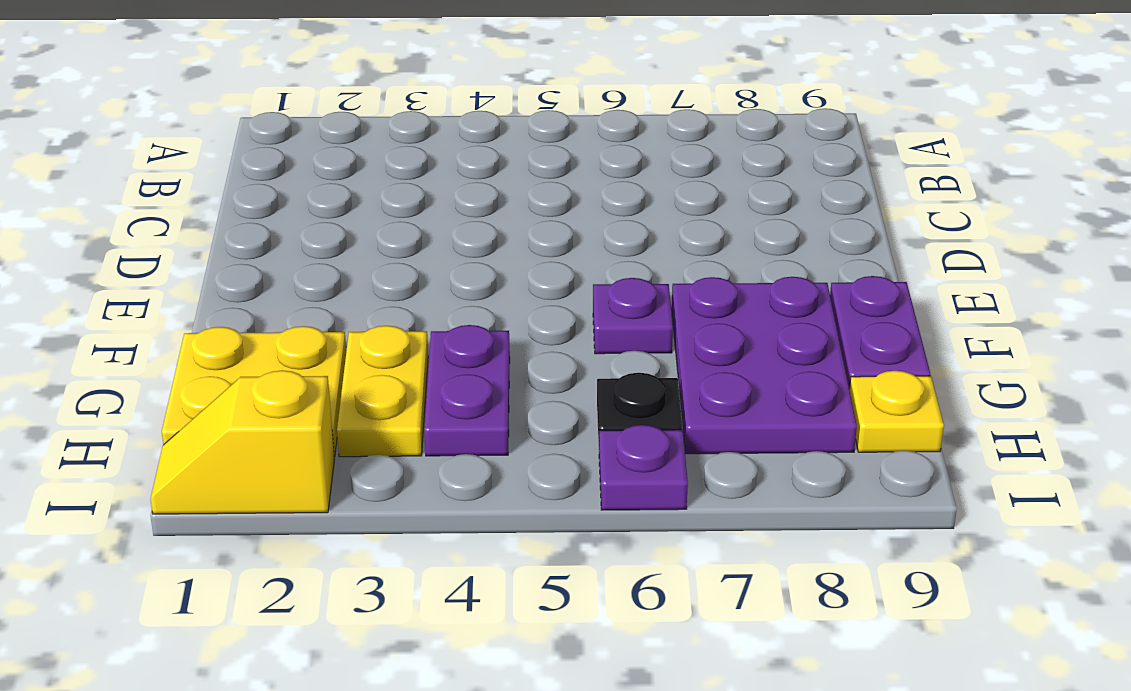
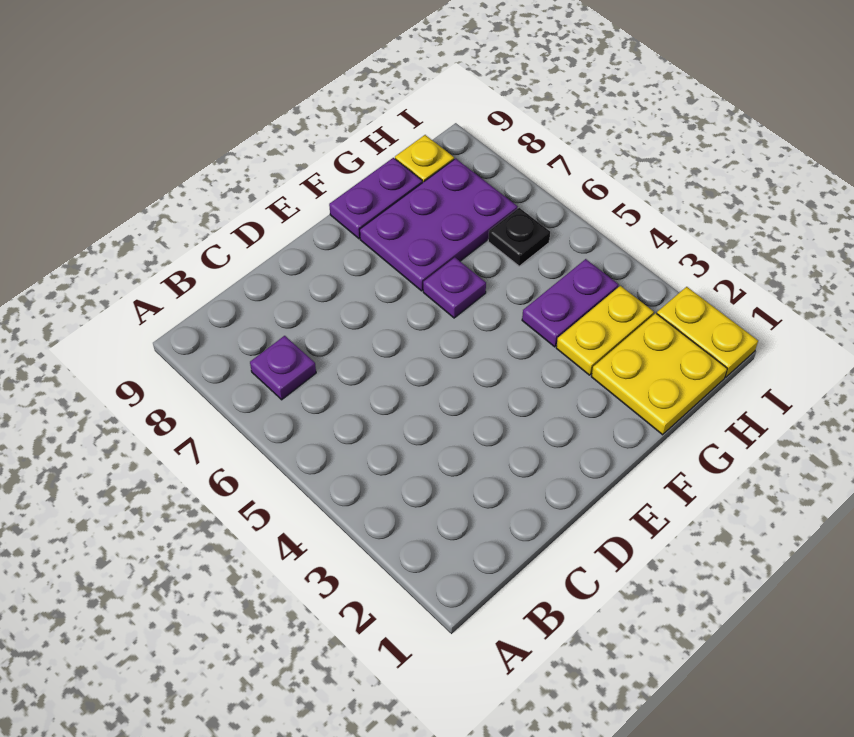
yellow 1x2 slope [151,370,335,514] -> yellow 1x2 plate [657,287,758,377]
purple 1x1 plate [599,425,688,510] -> purple 1x1 plate moved to [250,336,316,400]

